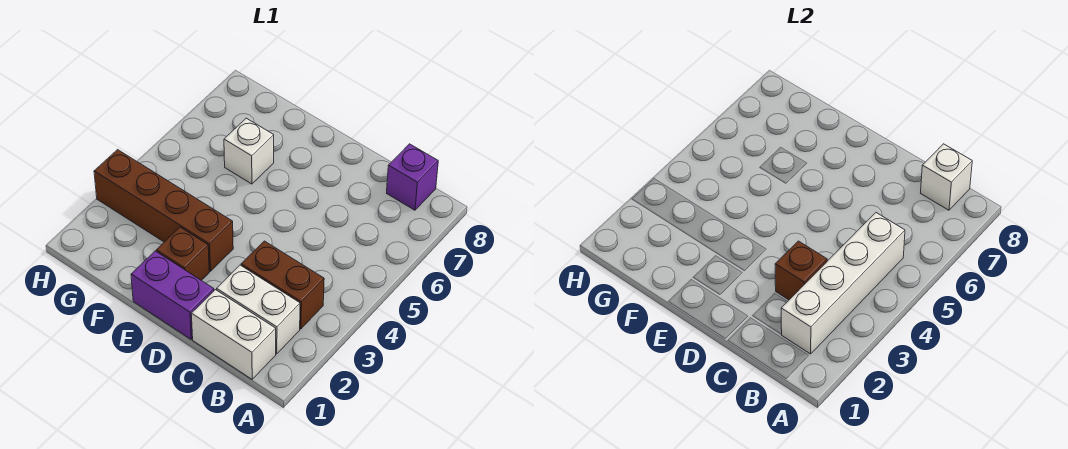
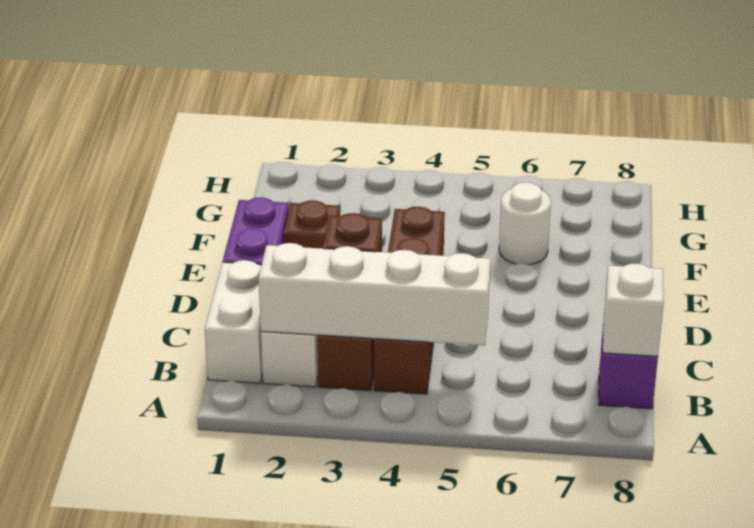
brown 1x4 brick [94,150,233,271] -> brown 1x4 brick moved to [374,207,445,394]
white 1x1 brick [224,118,274,184] -> white 1x1 round brick [499,183,551,265]

